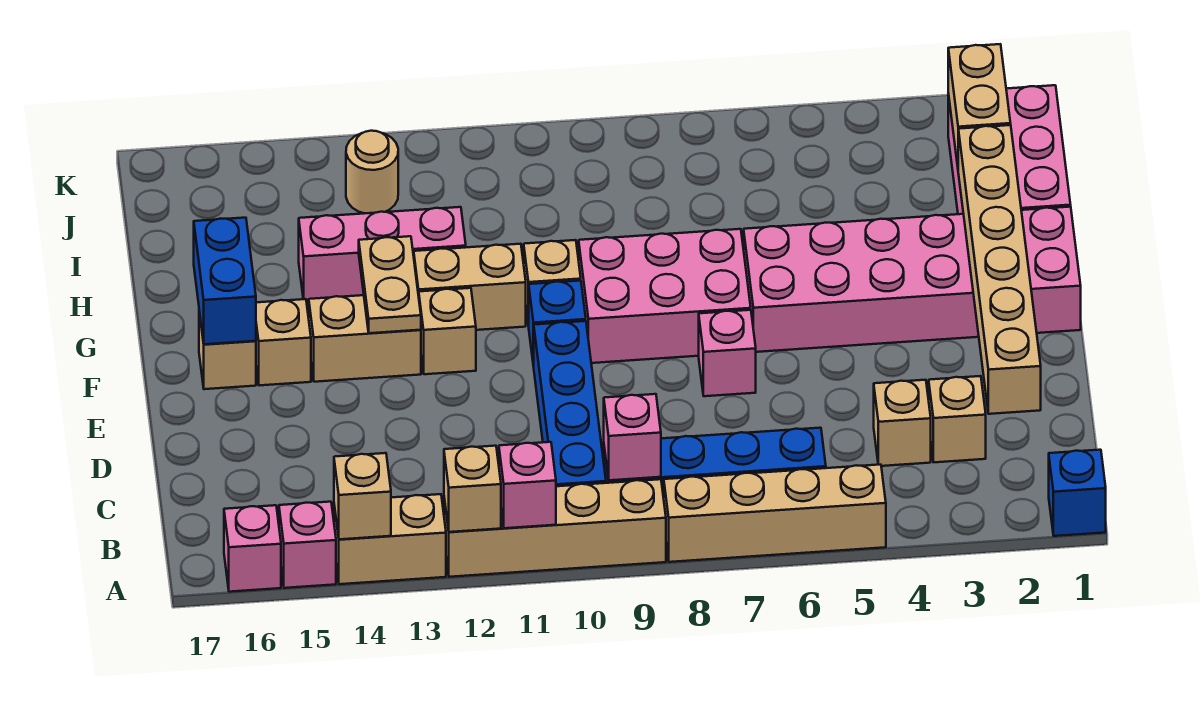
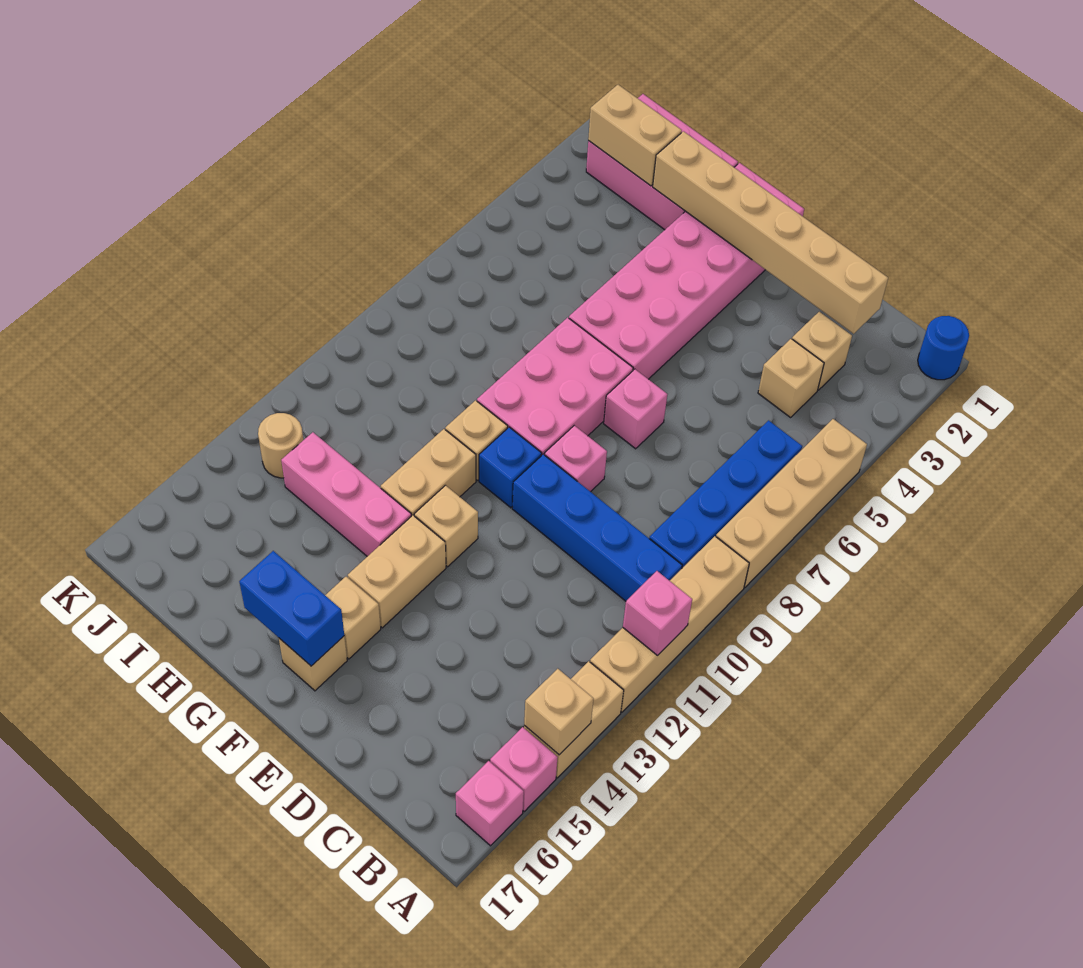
blue 1x1 brick [1049,450,1106,536] -> blue 1x1 round brick [918,316,969,380]
tan 1x1 brick [444,446,501,532] -> none
pink 1x1 brick [604,394,661,480] -> pink 1x1 brick moved to [545,425,607,492]
tan 1x2 plate [359,236,421,333] -> none
pink 1x3 brick [299,207,466,301] -> pink 1x3 brick turned to [281,432,411,556]

